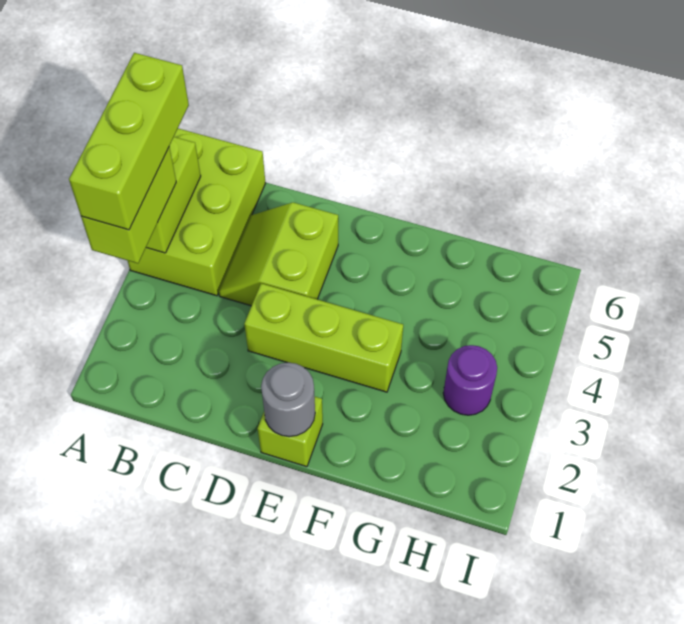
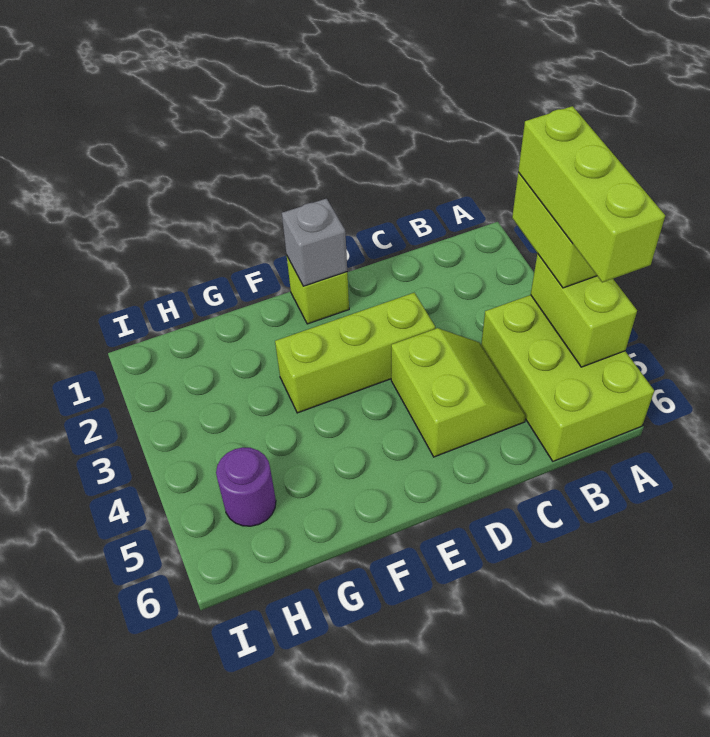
grey 1x1 round brick [261,363,315,437] -> grey 1x1 brick [282,199,347,286]
purple 1x1 round brick [443,345,497,415] -> purple 1x1 round brick moved to [216,447,276,526]

